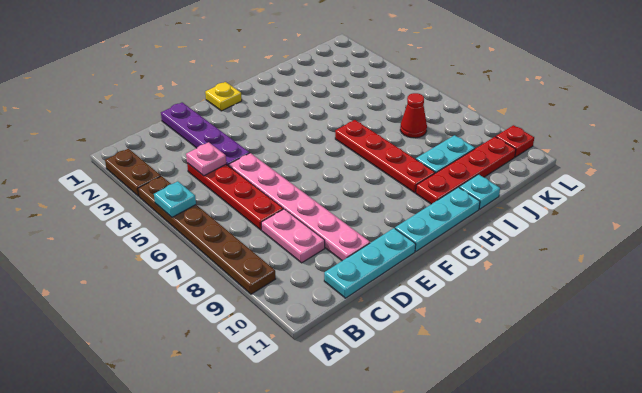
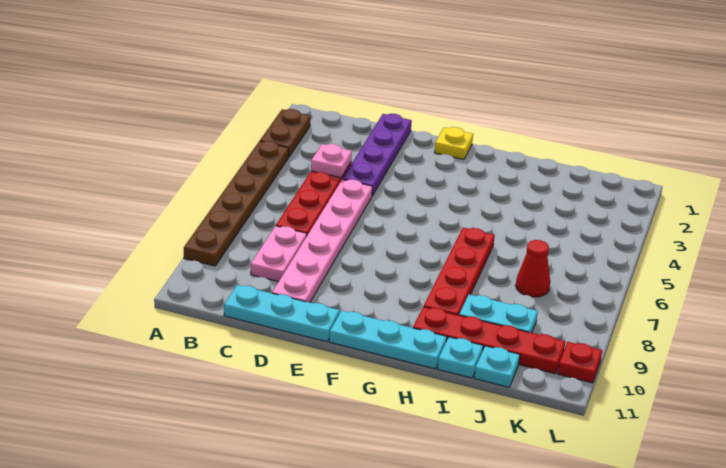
cyan 1x1 plate [154,181,196,217] -> cyan 1x1 plate moved to [474,346,520,387]

